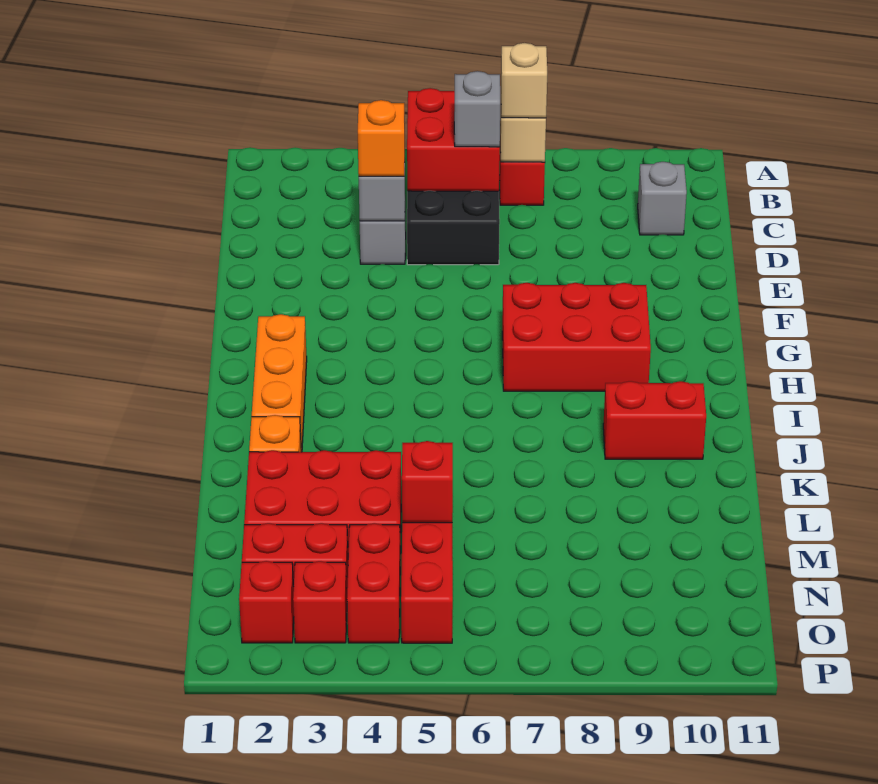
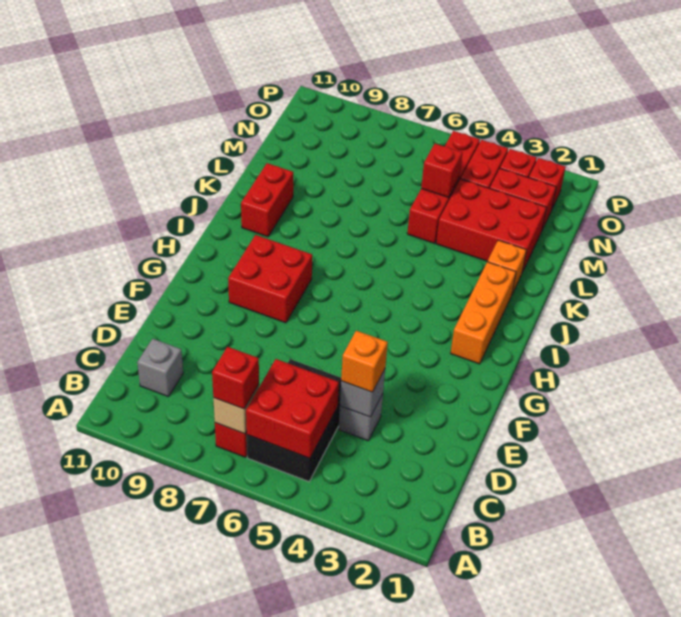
tan 1x1 brick [501,43,547,118] -> red 1x1 brick [212,347,259,409]
grey 1x1 brick [454,71,500,147] -> none
red 2x3 brick [502,283,651,391] -> red 2x2 brick [228,235,312,323]
red 1x2 brick [603,381,706,459] -> red 1x2 brick turned to [241,163,293,237]

